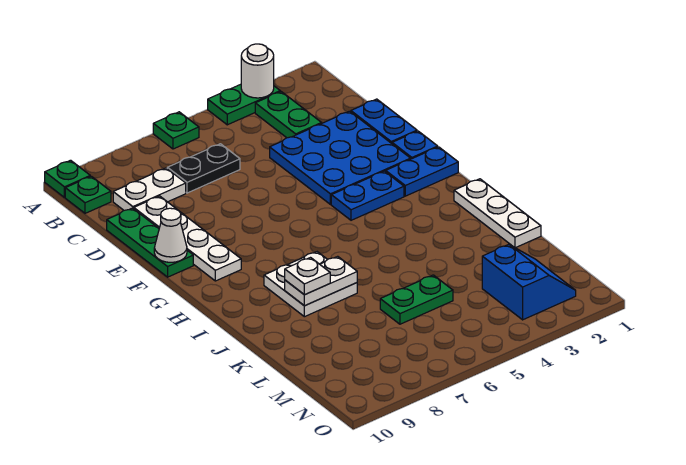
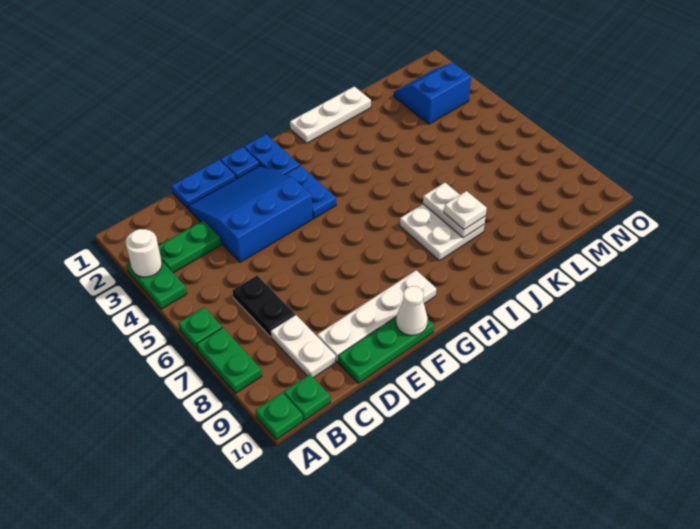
blue 3x3 plate [270,111,411,204] -> blue 3x3 slope [189,166,313,262]
green 1x2 plate [380,275,453,324] -> green 1x2 plate moved to [197,328,262,393]

